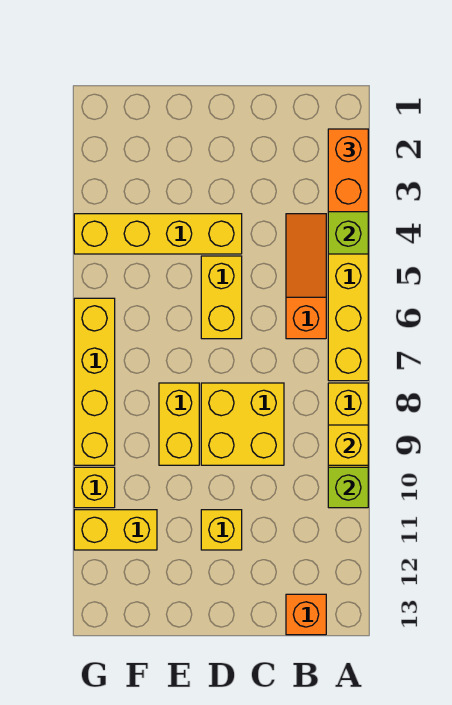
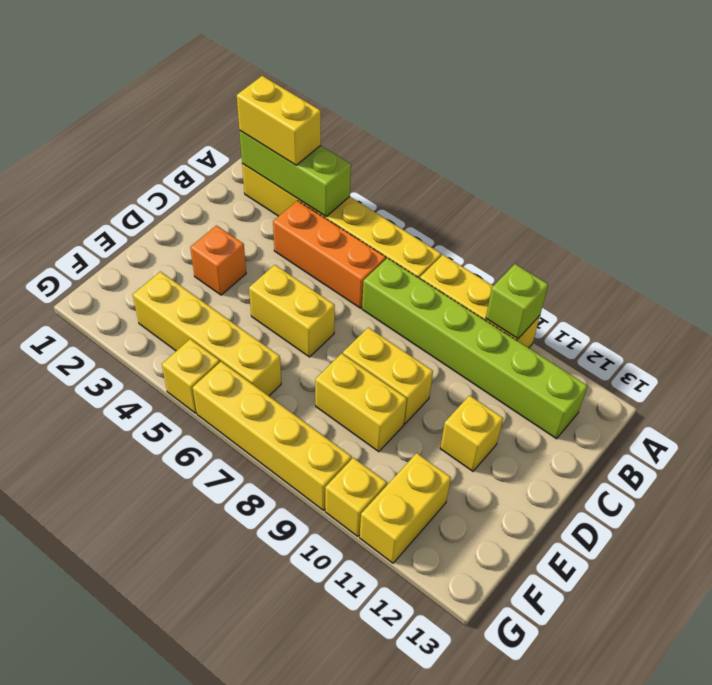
orange 1x2 brick [328,129,368,212] -> yellow 1x2 brick [237,76,321,165]
yellow 1x1 brick [328,425,368,465] -> yellow 1x1 brick moved to [162,339,220,413]
orange 1x3 slope [286,214,326,339] -> orange 1x3 brick [273,201,386,308]
none -> lime 1x6 brick [362,258,587,439]
orange 1x1 brick [286,594,326,635] -> orange 1x1 brick moved to [190,226,246,295]
yellow 2x2 brick [201,383,284,465] -> yellow 1x2 brick [343,327,433,424]
yellow 1x4 brick [74,214,242,254] -> yellow 1x4 brick turned to [133,272,281,396]

